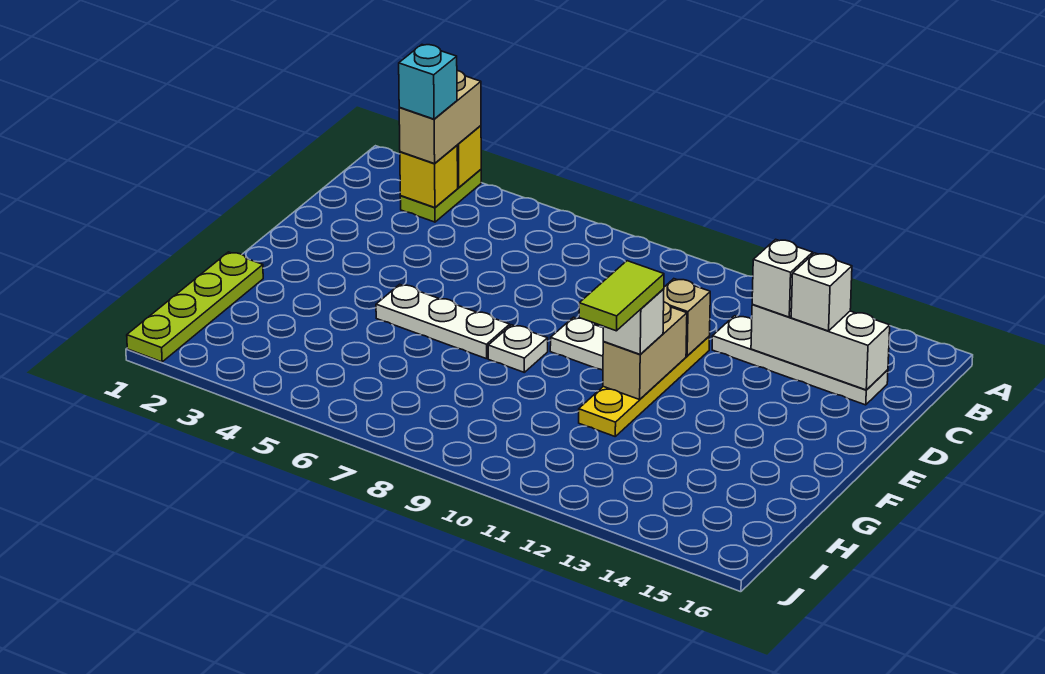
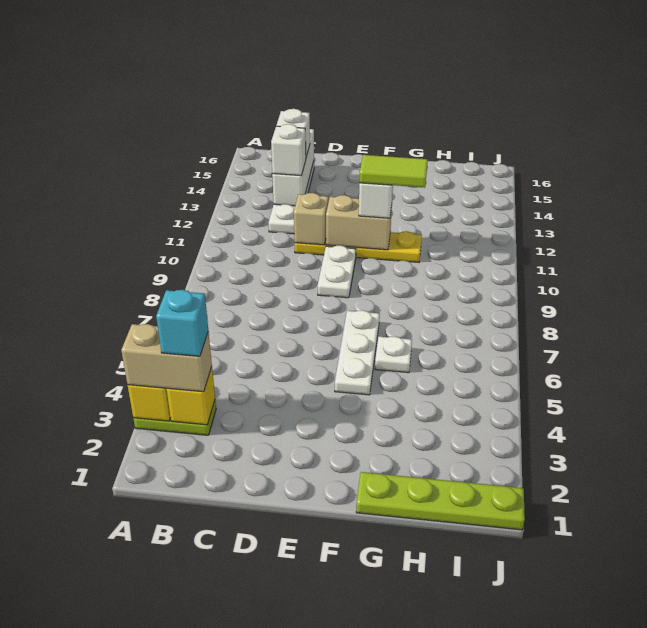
white 1x1 plate [488,325,548,372] -> white 1x1 plate moved to [375,336,412,373]

